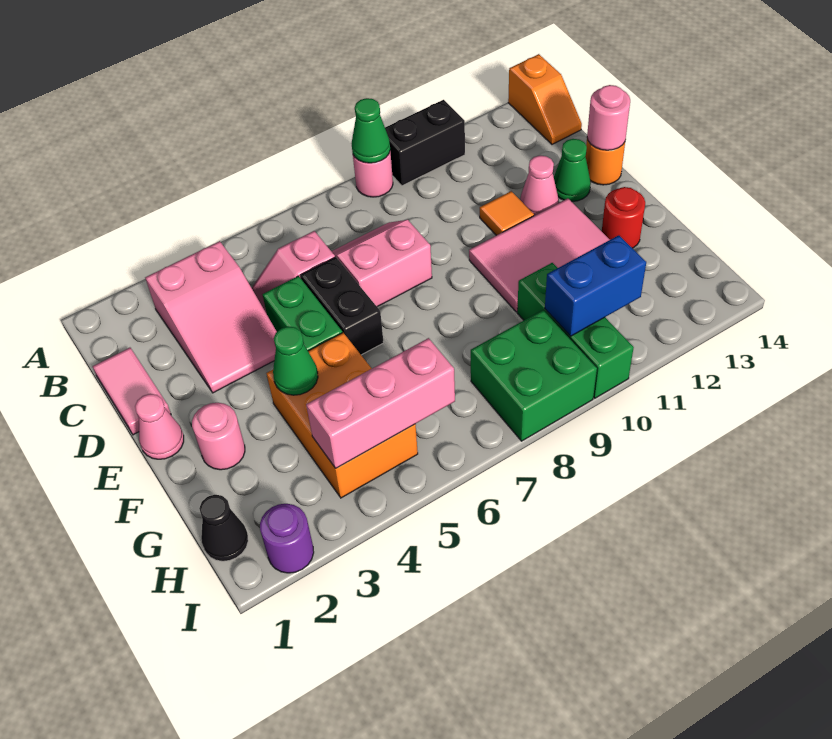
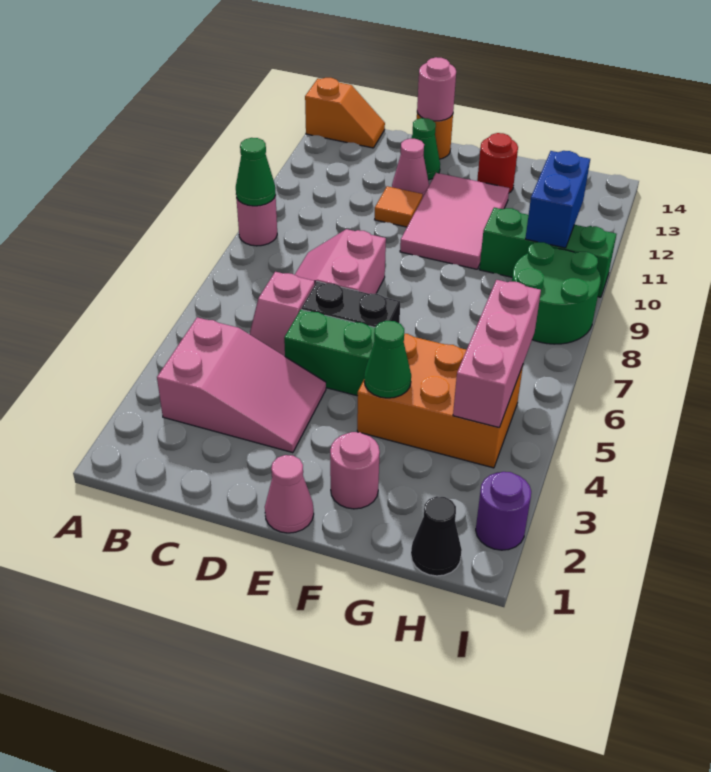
black 1x2 brick [385,100,465,186] -> none
pink 1x2 tile [93,348,171,435] -> none
green 2x2 brick [471,310,597,441] -> green 2x2 round brick [512,242,601,344]

